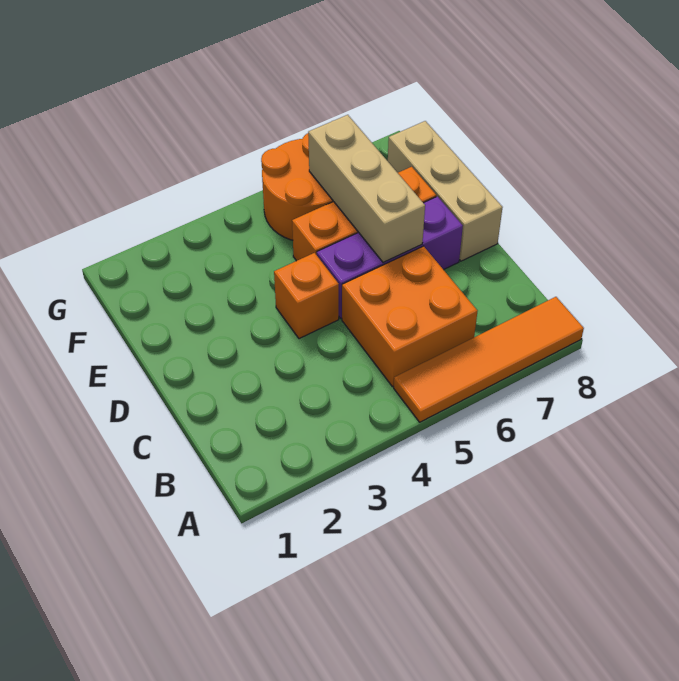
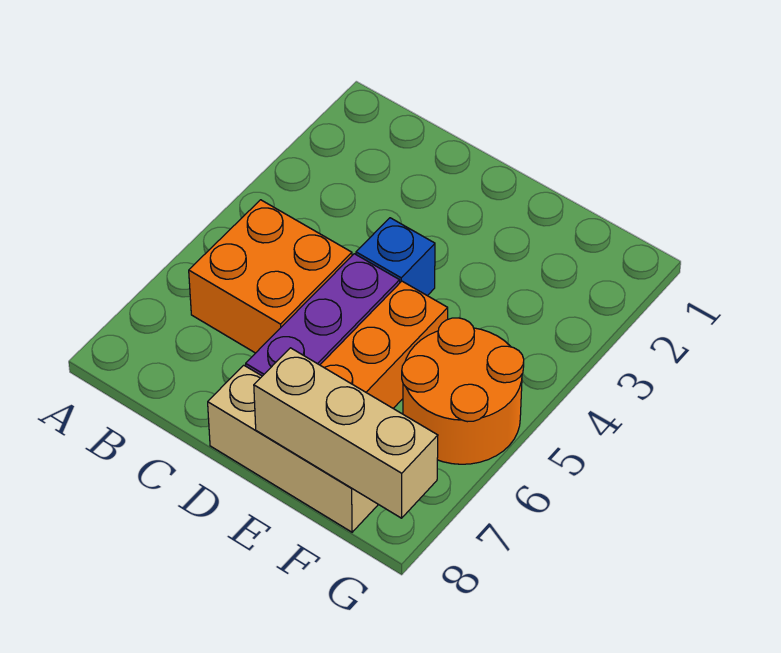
orange 1x4 tile [394,297,584,422] -> none
orange 1x1 brick [274,253,339,339] -> blue 1x1 brick [356,218,435,296]
tan 1x3 brick [308,115,425,263] -> tan 1x3 brick moved to [254,348,438,518]

